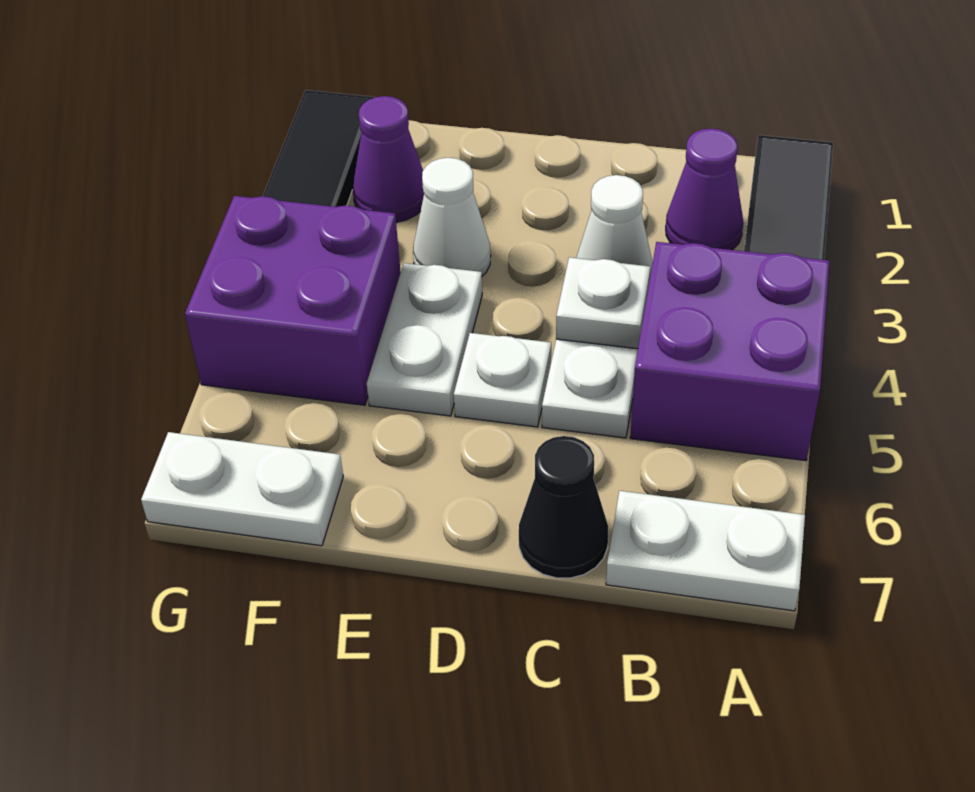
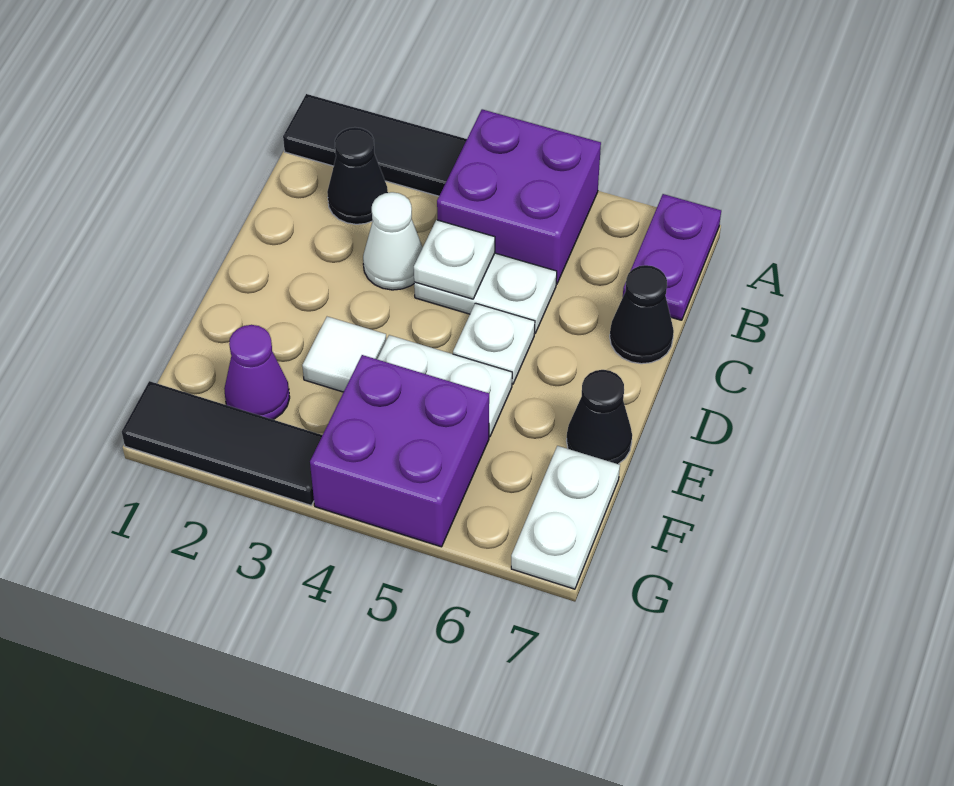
white 1x2 plate [606,491,805,611] -> purple 1x2 plate [623,194,721,320]
purple 1x1 cone [666,128,743,250] -> black 1x1 cone [327,127,388,224]
white 1x1 cone [413,158,491,276] -> white 1x1 tile [302,317,386,392]
none -> black 1x1 cone [567,370,632,464]

